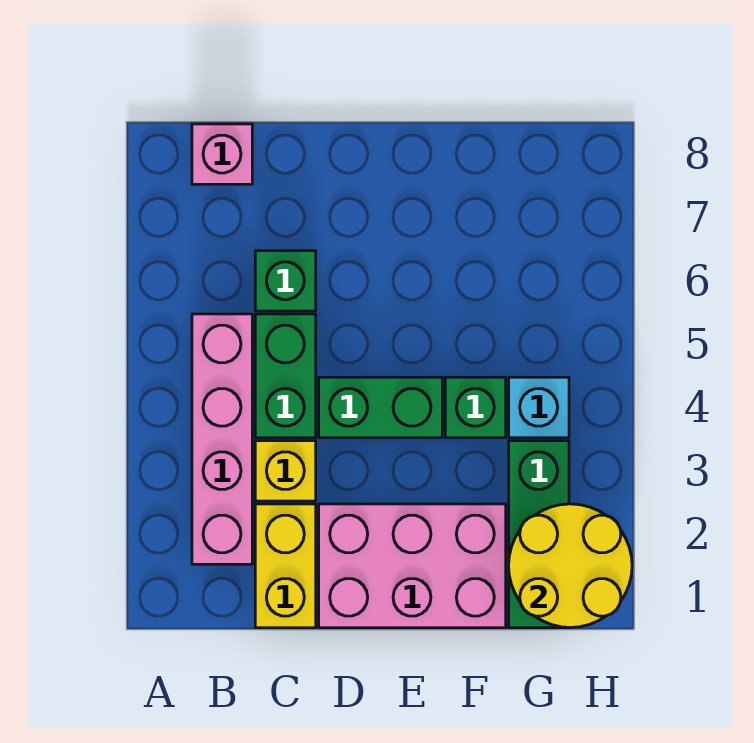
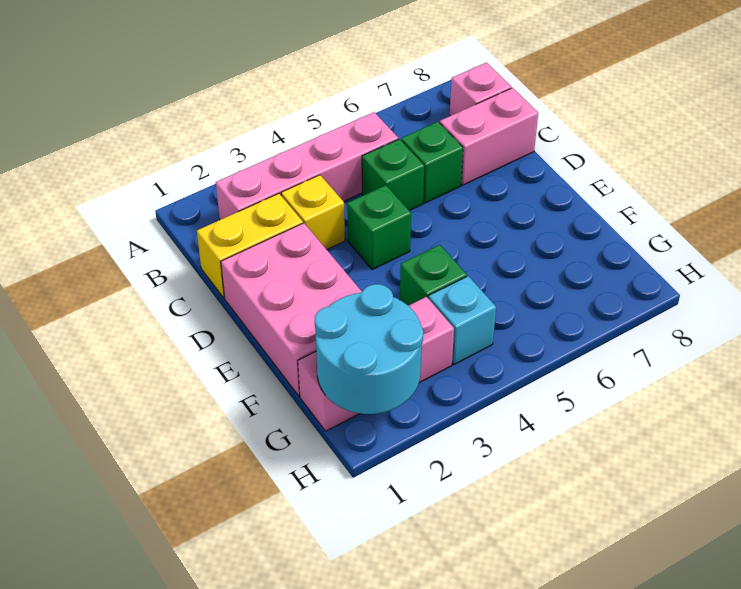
green 1x2 brick [255,314,316,438] -> green 1x1 brick [362,139,424,211]
none -> pink 1x2 brick [440,88,538,185]
green 1x2 brick [319,377,442,438] -> green 1x1 brick [347,185,411,269]
green 1x3 brick [509,441,569,628] -> pink 1x3 brick [298,297,454,431]
yellow 2x2 round brick [509,504,632,628] -> cyan 2x2 round brick [315,284,423,414]

